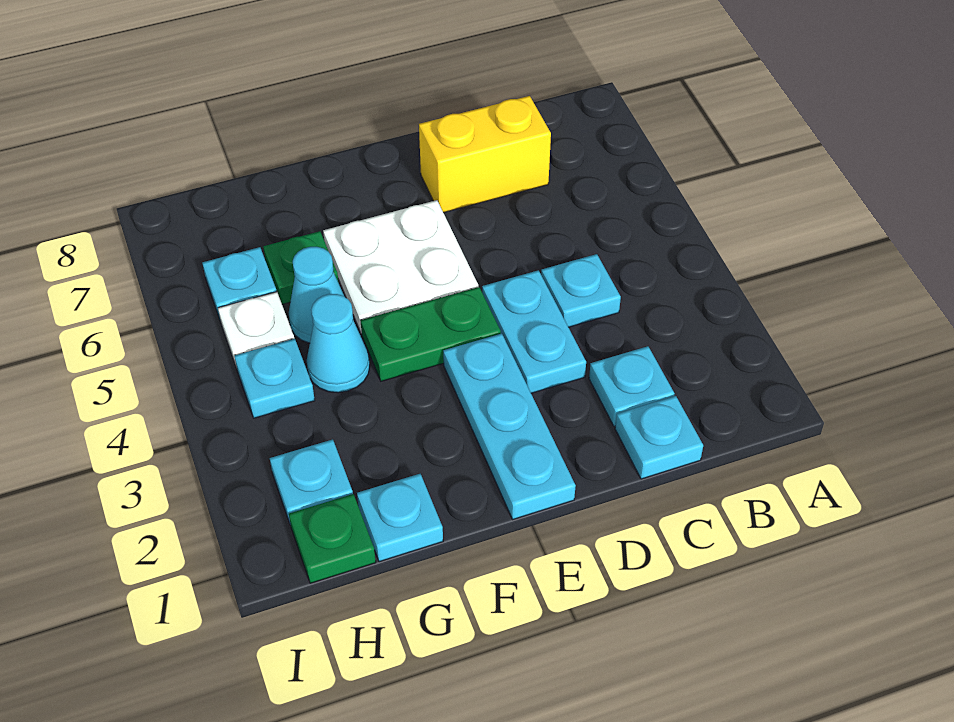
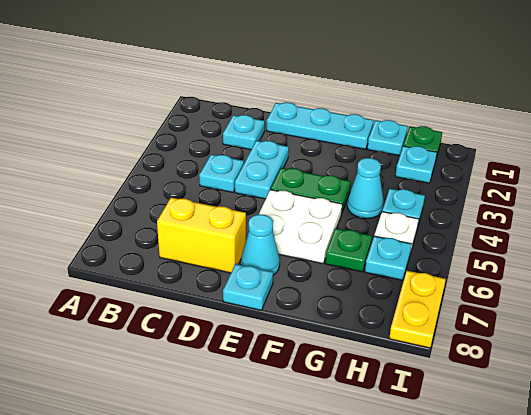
cyan 1x1 plate [615,396,703,479] -> cyan 1x1 plate moved to [223,264,273,310]
cyan 1x3 plate [443,334,576,519] -> cyan 1x3 plate turned to [266,102,374,149]
cyan 1x1 cone [289,247,344,343] -> cyan 1x1 cone moved to [241,214,280,275]
none -> yellow 1x2 plate [389,271,446,348]

